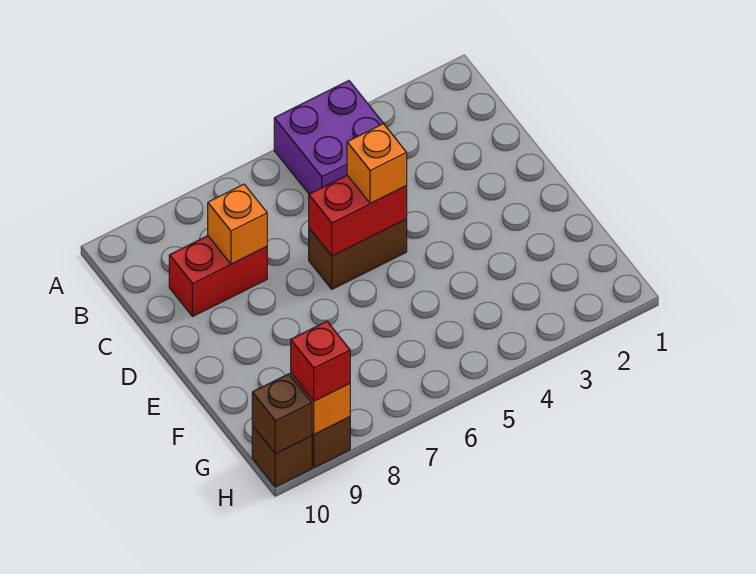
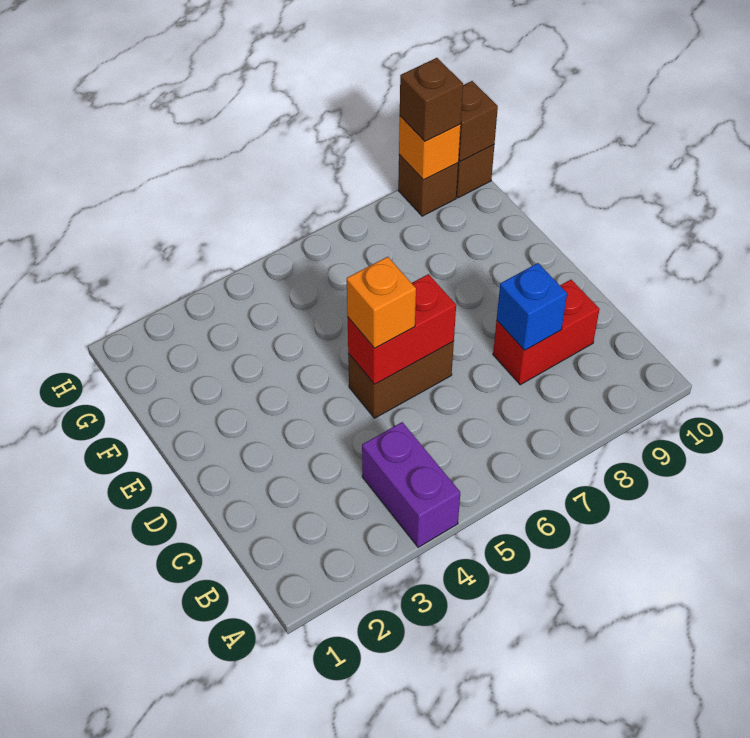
purple 2x2 brick [274,81,384,194] -> purple 1x2 brick [362,422,460,547]
orange 1x1 brick [208,184,267,264] -> blue 1x1 brick [497,263,567,350]
red 1x1 brick [291,321,350,401] -> brown 1x1 brick [400,58,463,141]

